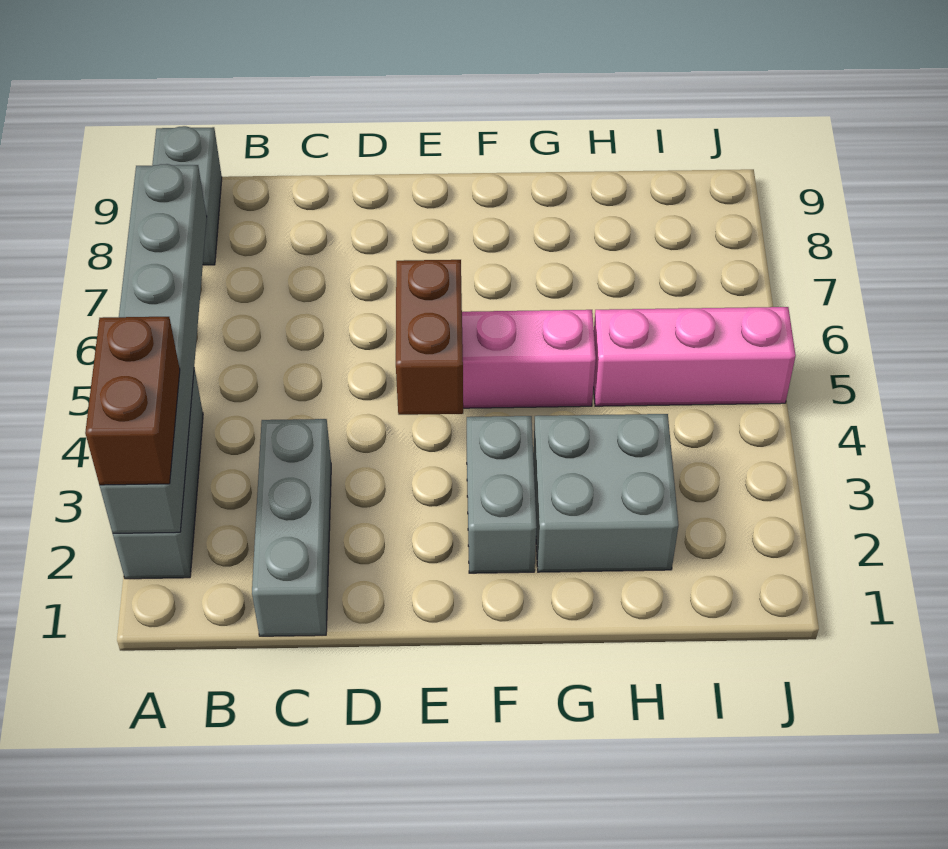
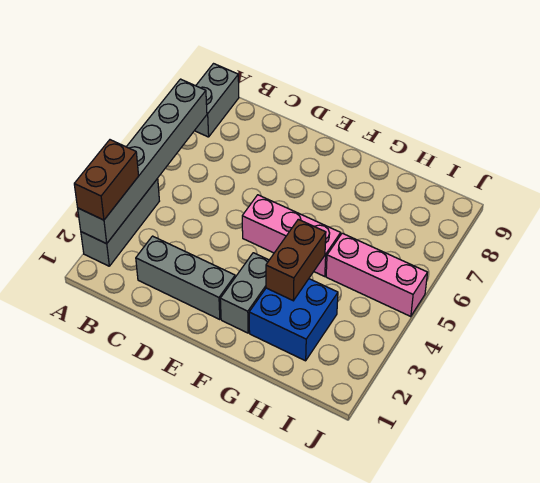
grey 1x3 brick [252,419,331,636] -> grey 1x3 brick turned to [136,236,235,320]
brown 1x2 brick [396,260,463,415] -> brown 1x2 brick moved to [266,219,326,301]
grey 2x2 brick [533,414,678,572] -> blue 2x2 brick [249,279,338,361]

